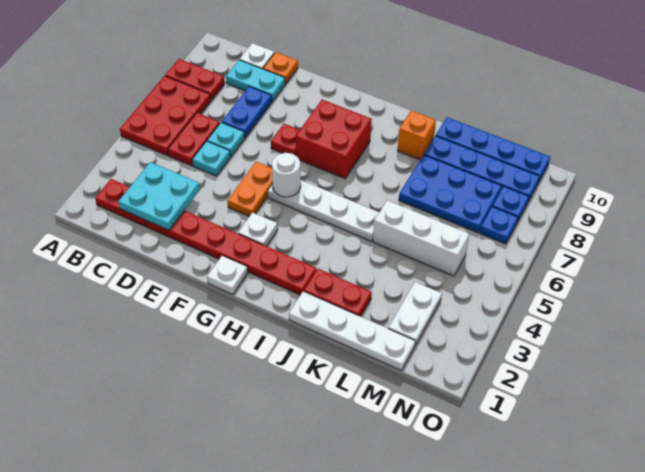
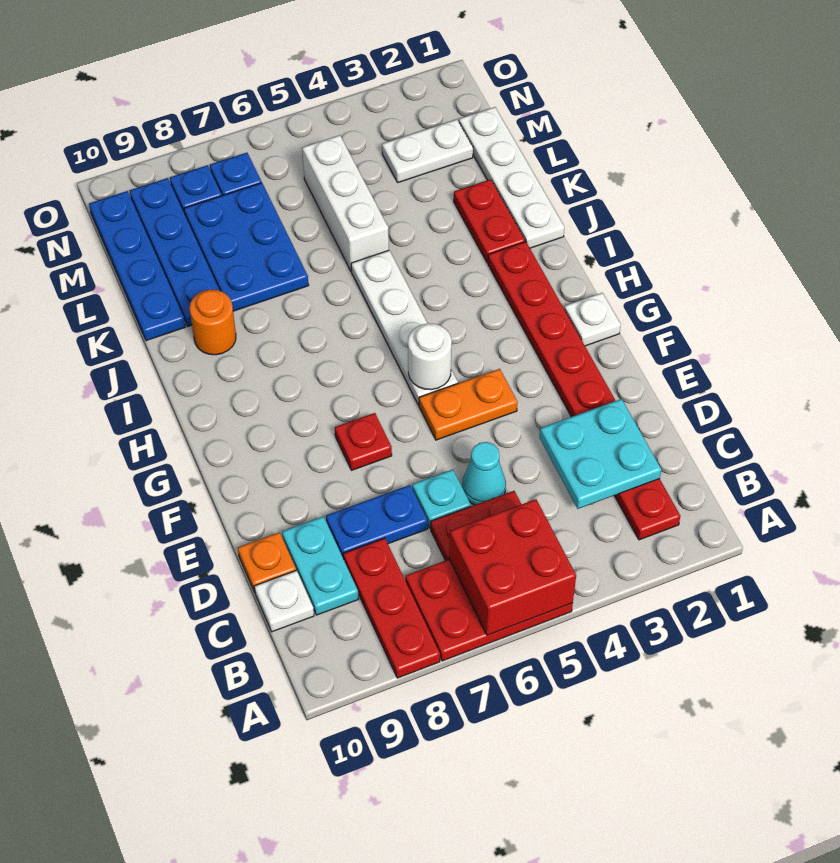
red 1x2 plate [165,59,225,100] -> red 1x3 plate [343,538,440,678]
cyan 1x1 plate [192,141,230,176] -> cyan 1x1 cone [462,442,506,505]
white 1x1 plate [238,213,278,246] -> none
red 2x2 brick [295,100,372,178] -> red 2x2 brick moved to [449,499,576,635]
orange 1x1 brick [397,111,436,160] -> orange 1x1 round brick [189,290,236,355]

